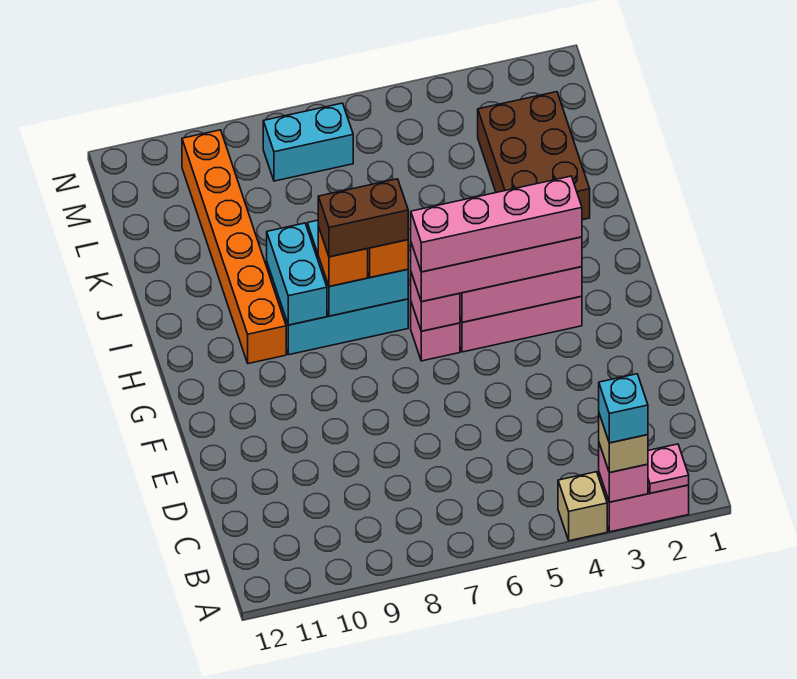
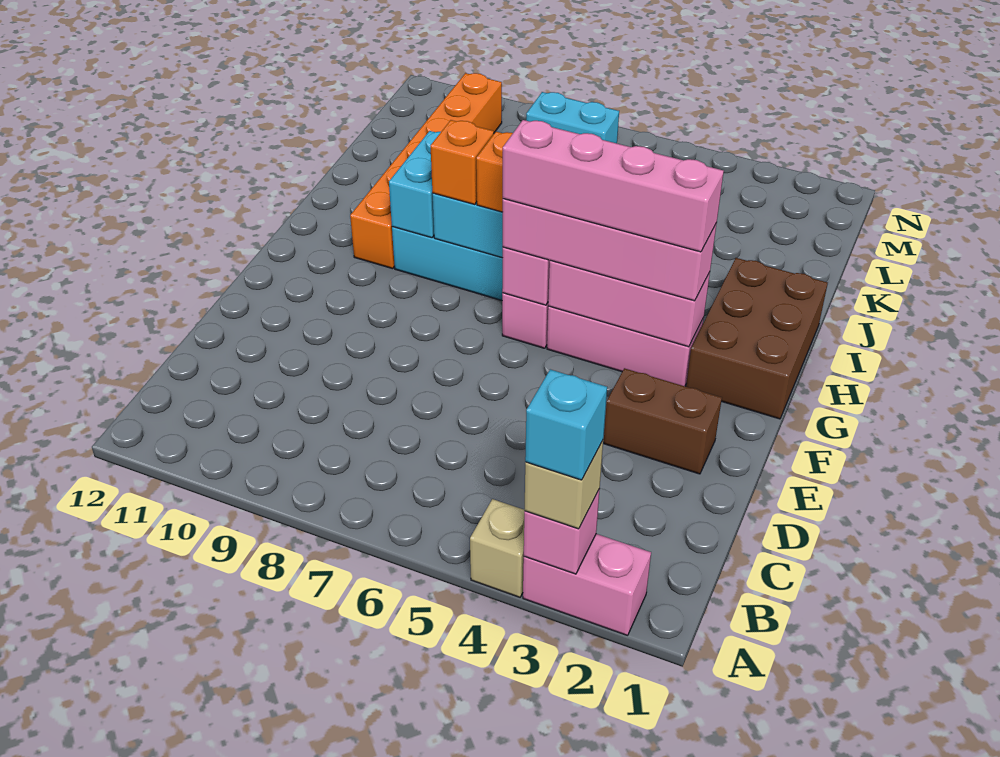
pink 1x1 plate [648,444,689,493] -> none
brown 1x2 brick [318,179,408,257] -> brown 1x2 brick moved to [604,368,722,474]
brown 2x3 brick [478,92,590,220] -> brown 2x3 brick moved to [686,258,828,419]

